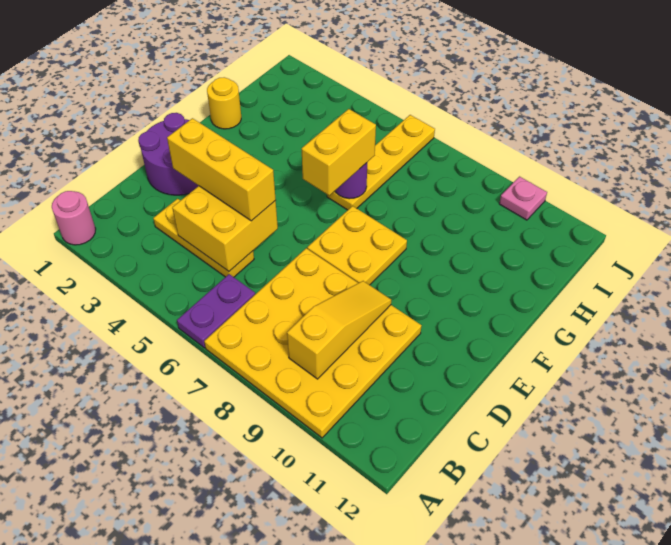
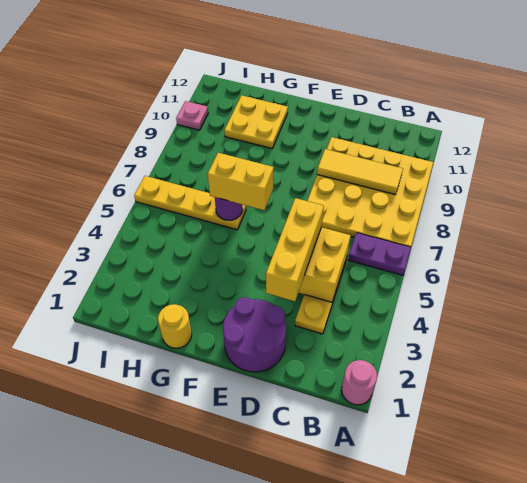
yellow 1x3 slope [287,281,391,379] -> yellow 1x3 tile [317,149,403,195]
yellow 2x2 plate [307,206,407,285] -> yellow 2x2 plate moved to [224,95,288,148]

